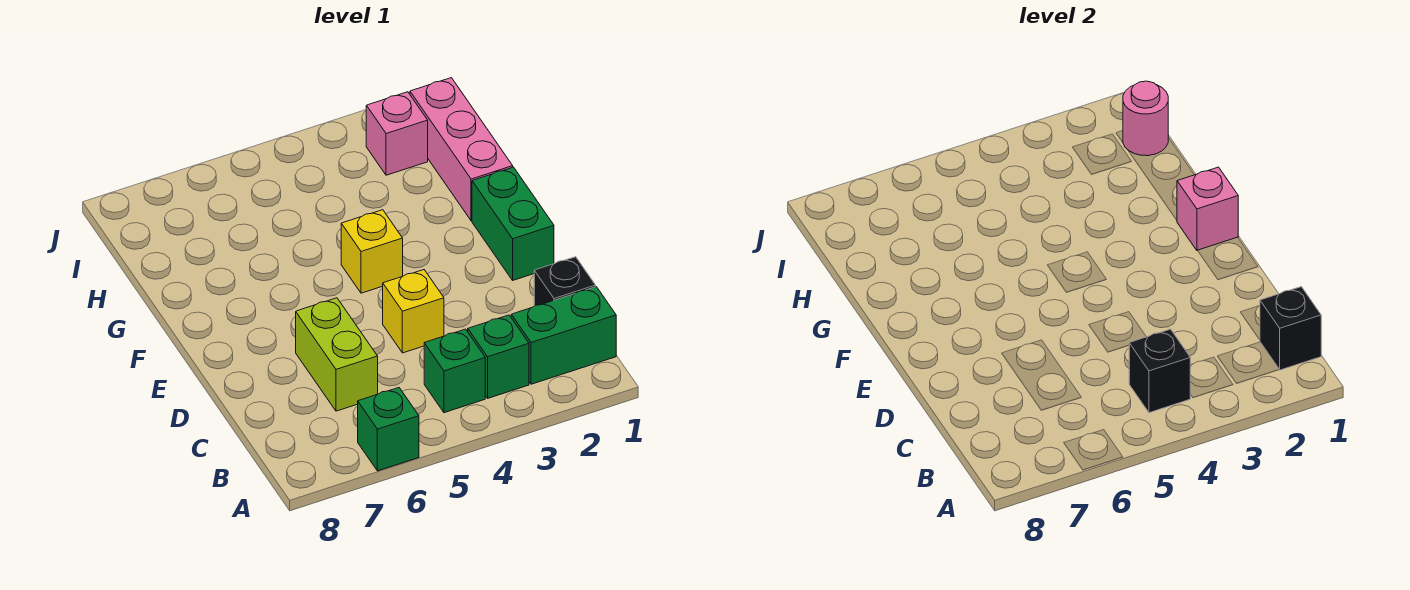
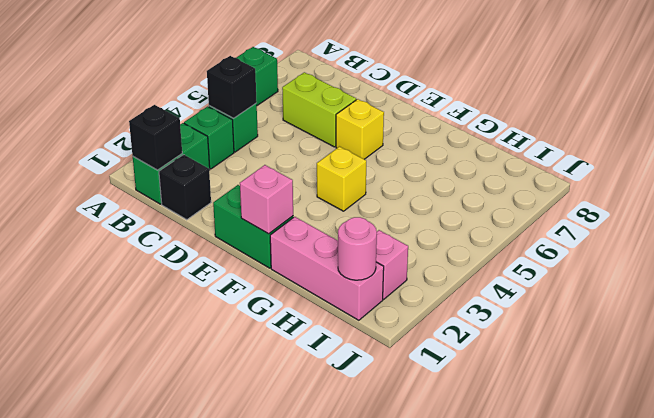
yellow 1x1 brick [383,270,444,353] -> yellow 1x1 brick moved to [336,99,384,159]

